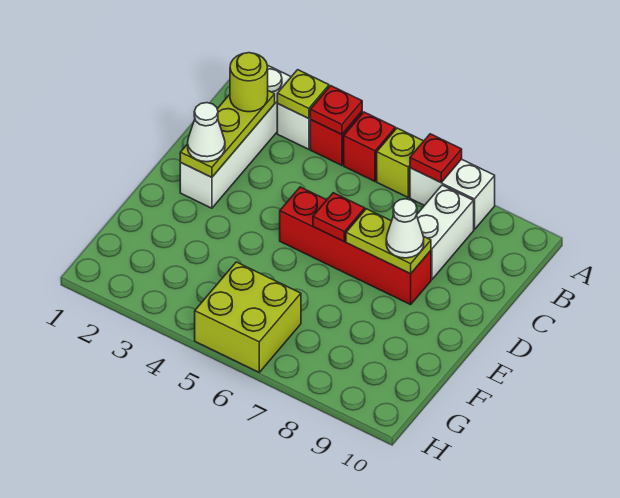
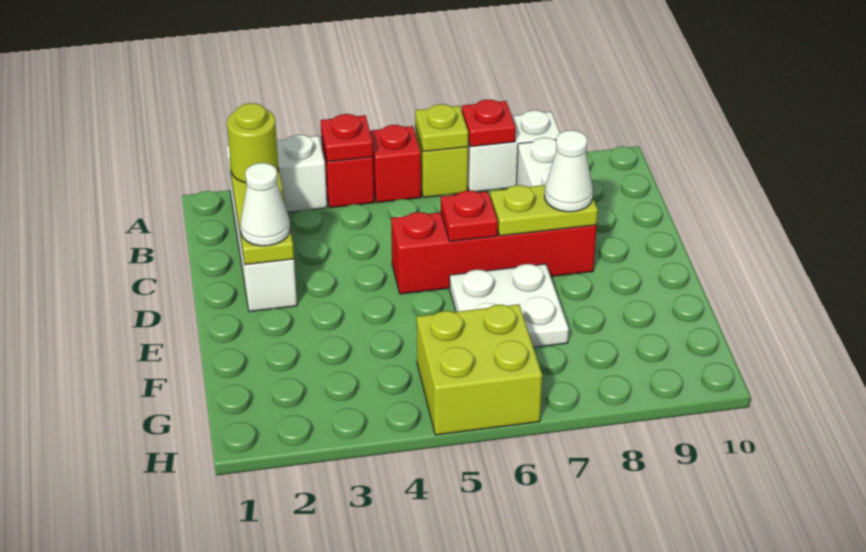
lime 1x1 plate [277,70,329,119] -> lime 1x1 plate moved to [415,104,469,152]
none -> white 2x2 plate [450,264,569,347]

